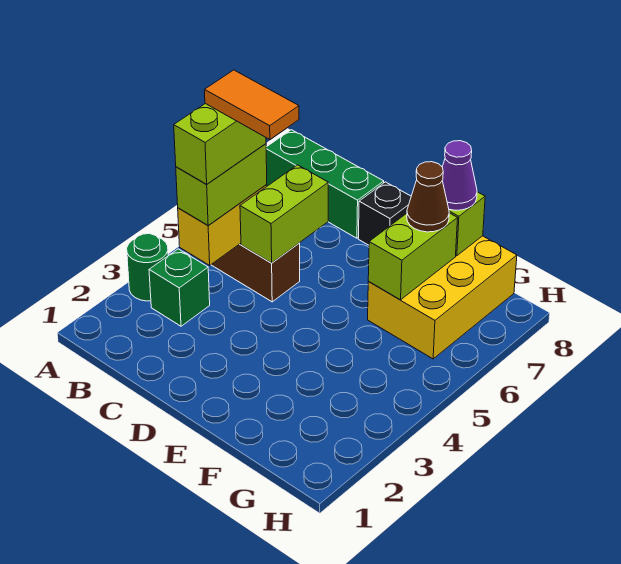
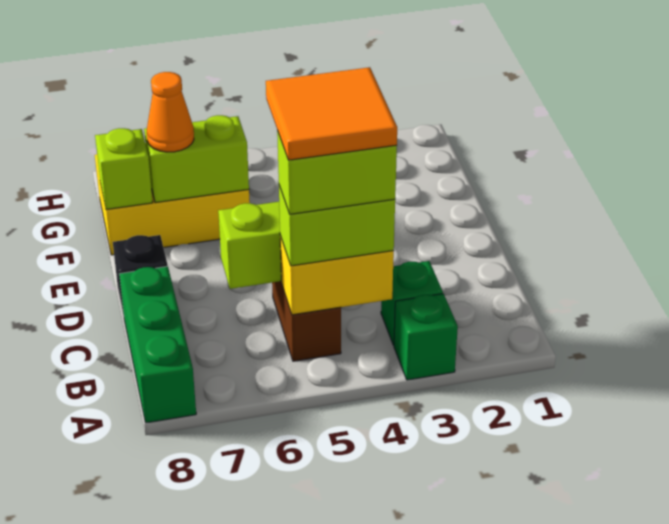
green 1x1 round brick [127,234,168,301] -> green 1x1 brick [394,294,458,380]
orange 1x2 tile [205,70,299,140] -> orange 2x2 tile [266,67,397,160]
brown 1x1 cone [407,162,449,232] -> orange 1x1 cone [147,72,194,152]
purple 1x1 cone [442,141,477,210] -> none

